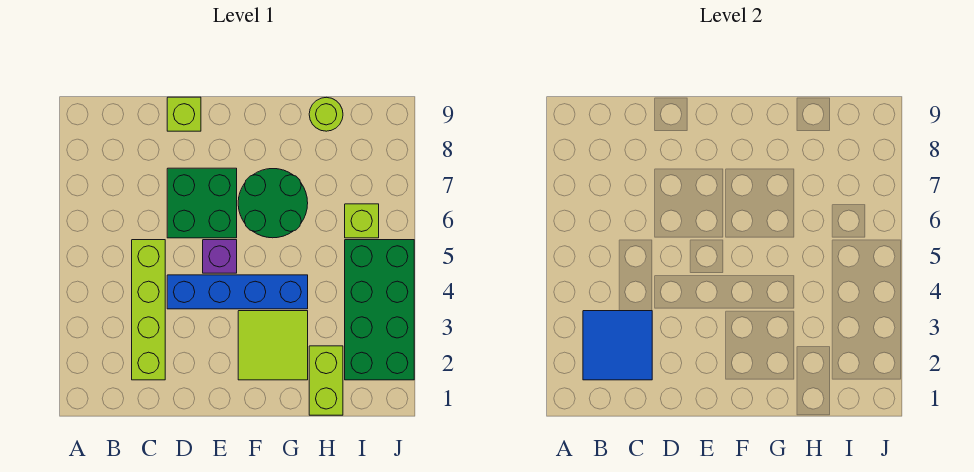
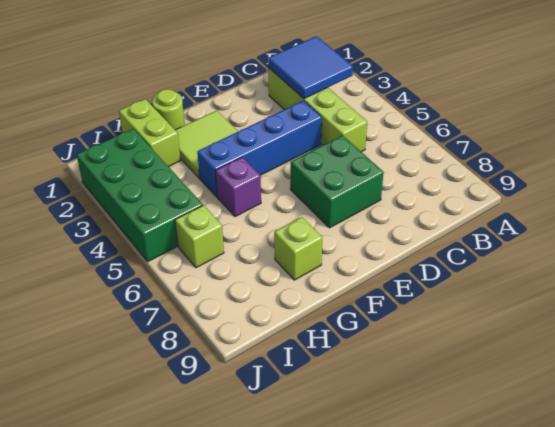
lime 1x1 brick [167,97,201,131] -> lime 1x1 brick moved to [274,217,322,280]
purple 1x1 brick [203,240,237,273] -> purple 1x1 brick moved to [215,157,261,217]
green 2x2 round brick [238,169,308,238] -> none
lime 1x1 round brick [309,97,343,131] -> lime 1x1 round brick moved to [152,89,185,130]

